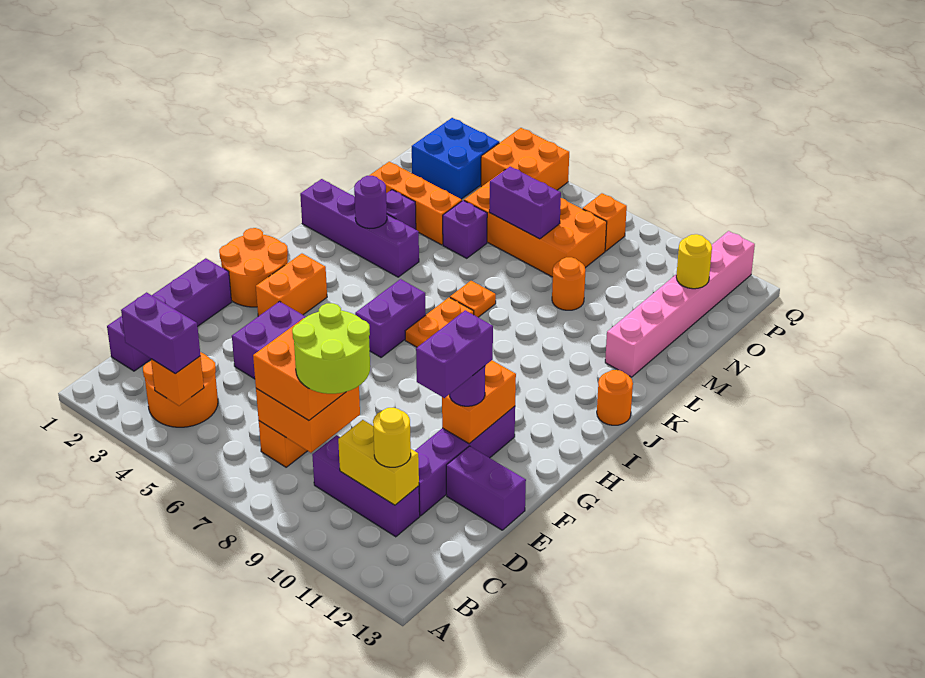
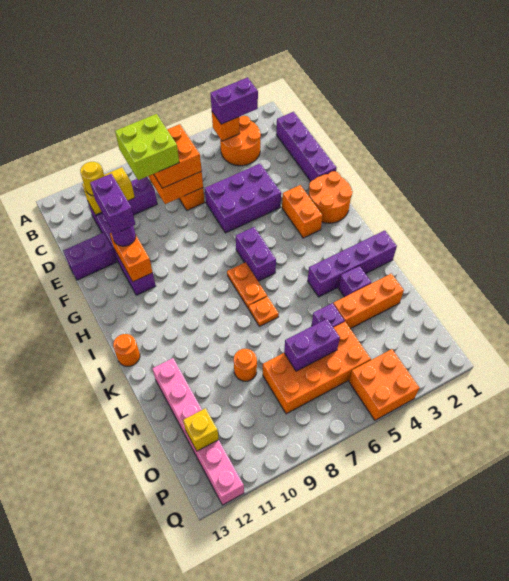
lime 2x2 round brick [292,303,370,394] -> lime 2x2 brick [115,114,179,180]
purple 1x1 round brick [354,176,387,228] -> none
blue 2x2 brick [412,118,499,199] -> none
yellow 1x1 round brick [676,234,712,289] -> yellow 1x1 brick [183,408,219,451]
orange 1x1 brick [583,193,627,251] -> none

